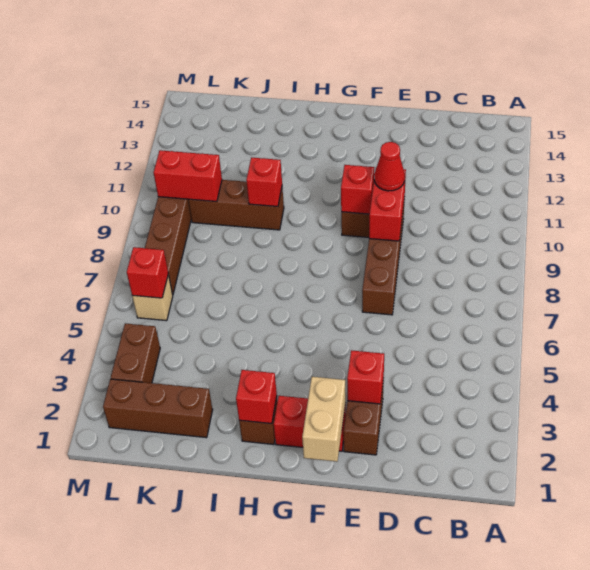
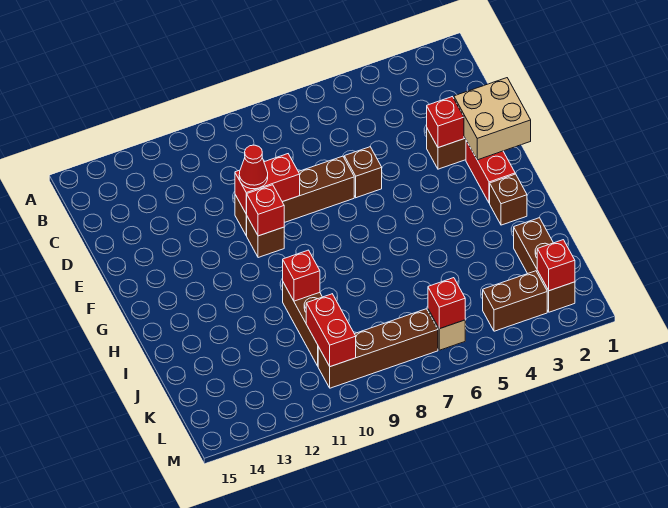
none -> brown 1x1 brick [344,147,382,198]
tan 1x2 brick [302,377,346,462] -> tan 2x2 brick [454,78,531,160]
red 1x1 brick [236,370,277,424] -> red 1x1 brick moved to [537,240,575,291]

